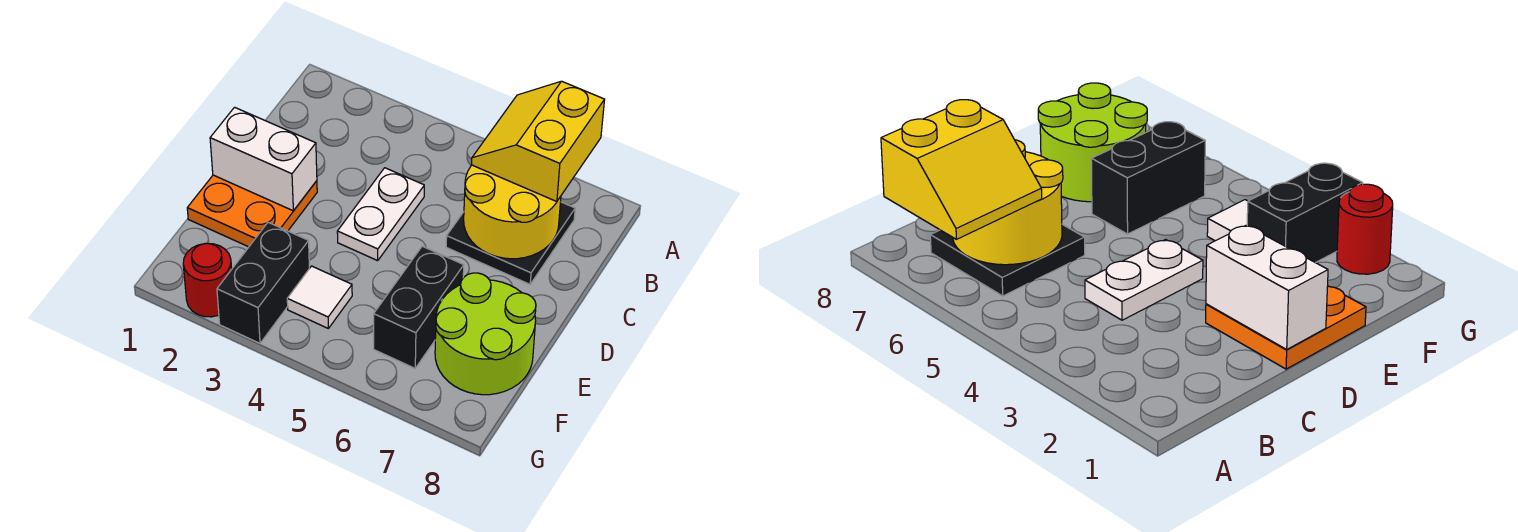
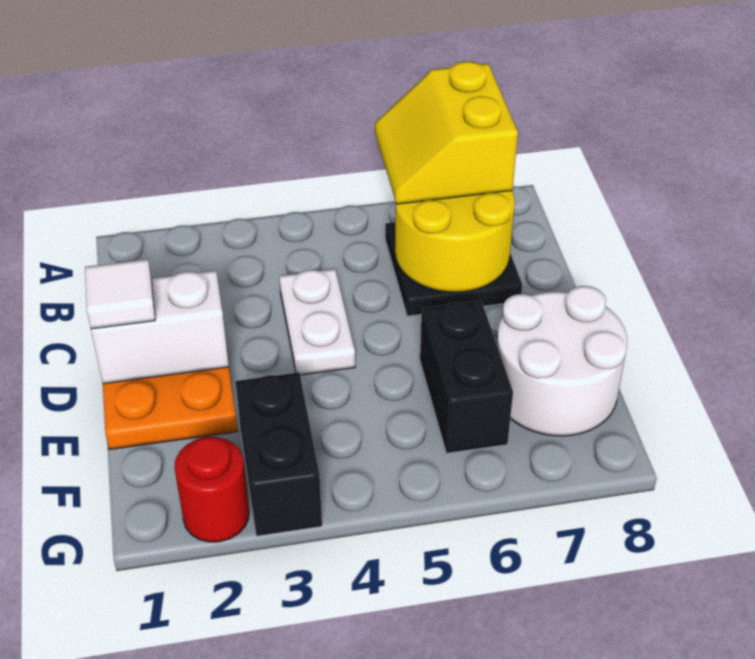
lime 2x2 round brick [435,273,536,395] -> white 2x2 round brick [497,286,627,436]
white 1x1 tile [287,266,352,328] -> white 1x1 tile moved to [85,259,155,329]

